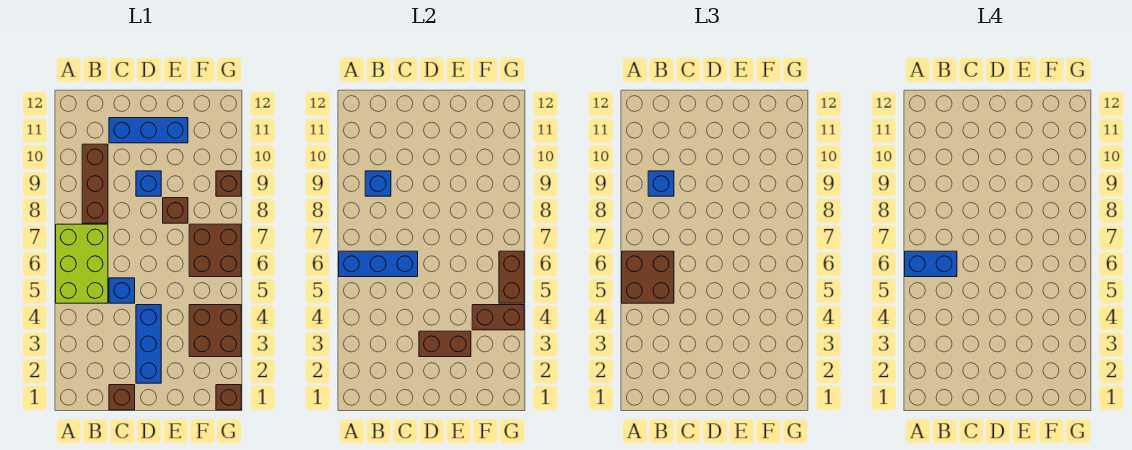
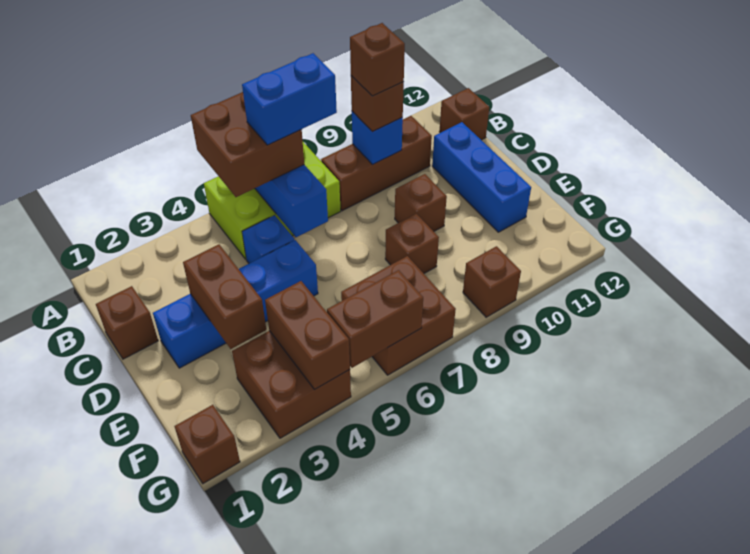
blue 1x2 brick [905,251,957,277] -> blue 1x2 brick turned to [242,53,337,145]
blue 1x1 brick [648,171,674,196] -> brown 1x1 brick [351,76,404,132]
none -> brown 1x1 brick [350,23,405,96]
none -> brown 1x1 brick [439,88,489,140]
blue 1x3 brick [136,305,161,383] -> blue 1x4 brick [153,240,318,368]
blue 1x1 brick [136,171,161,196] -> brown 1x1 brick [395,174,447,231]

